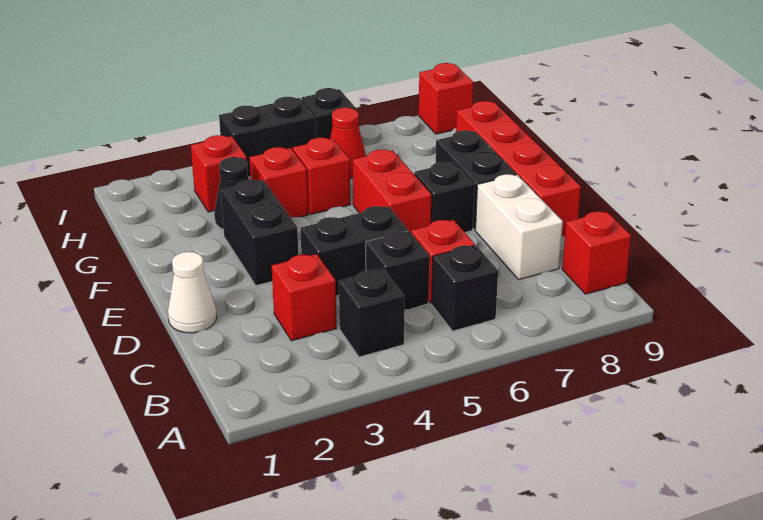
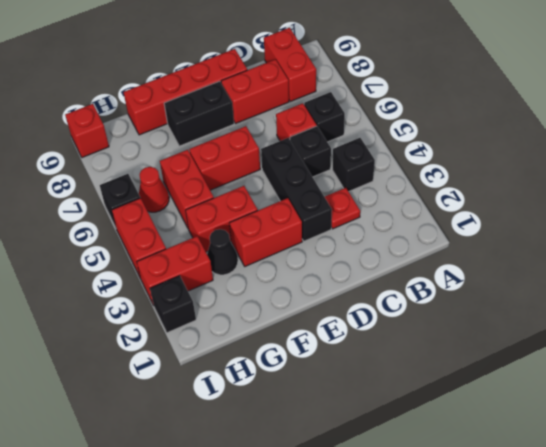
red 1x1 brick [562,211,631,294] -> red 1x2 brick [264,28,316,102]
red 1x1 brick [272,254,337,341] -> red 1x1 plate [325,188,360,229]
white 1x2 brick [475,174,563,280] -> red 1x2 brick [221,59,289,124]
white 1x1 cone [168,252,217,333] -> none
black 1x2 brick [300,206,408,296] -> black 1x3 brick [261,138,332,241]
black 1x2 brick [221,179,298,286] -> red 1x2 brick [230,198,302,266]
black 1x1 brick [414,162,474,232] -> black 1x1 brick moved to [150,276,196,333]
red 1x1 brick [249,147,308,218] -> red 1x2 brick [186,186,258,252]
red 1x1 brick [293,138,350,214] -> red 1x2 brick [160,150,214,228]
red 1x1 brick [191,135,247,212] -> red 1x2 brick [137,236,213,304]
black 1x2 brick [219,97,316,177] -> red 1x2 brick [112,198,166,279]

